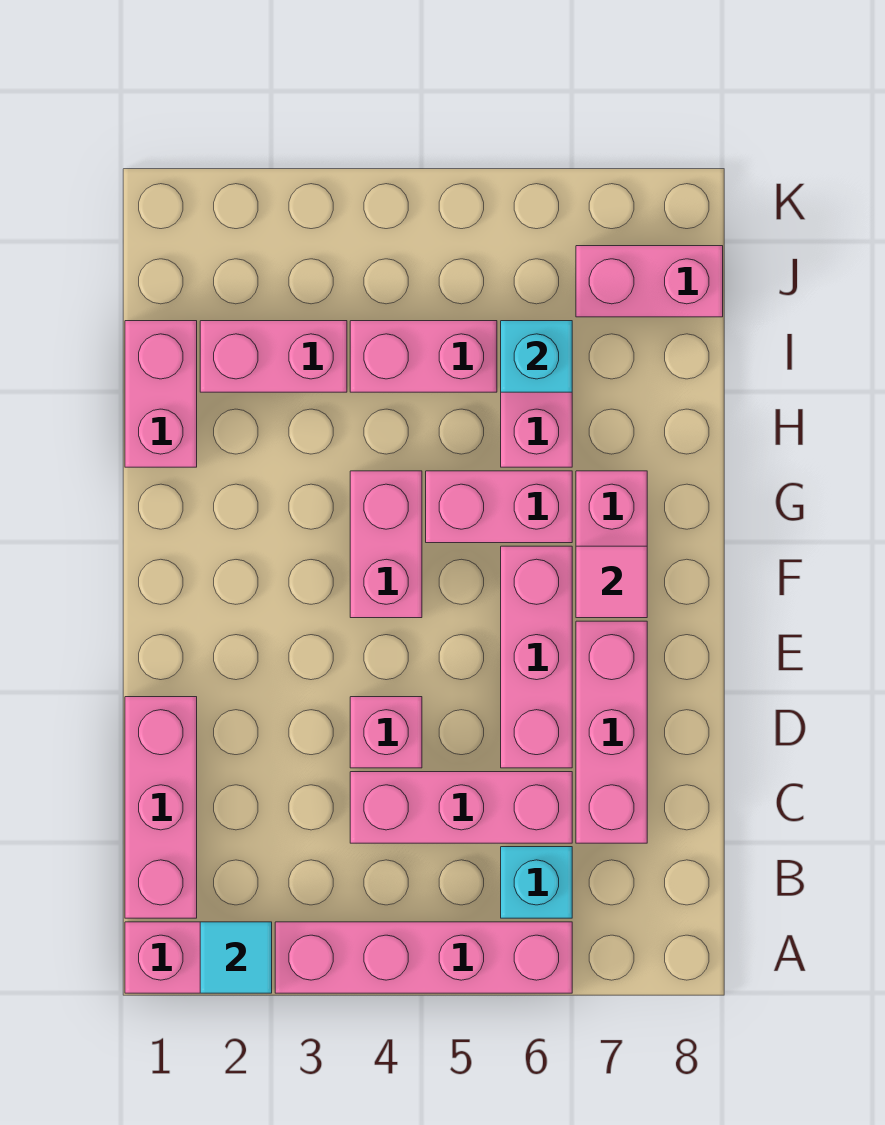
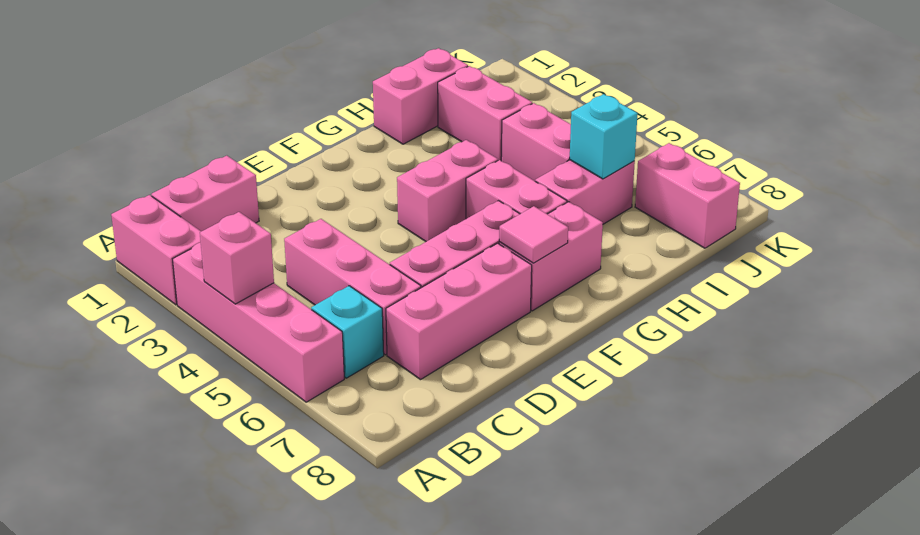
cyan 1x1 tile [200,922,272,993] -> none
pink 1x3 brick [125,697,197,918] -> pink 1x2 brick [151,156,259,231]
pink 1x1 brick [350,697,422,768] -> pink 1x1 brick moved to [200,212,274,304]

